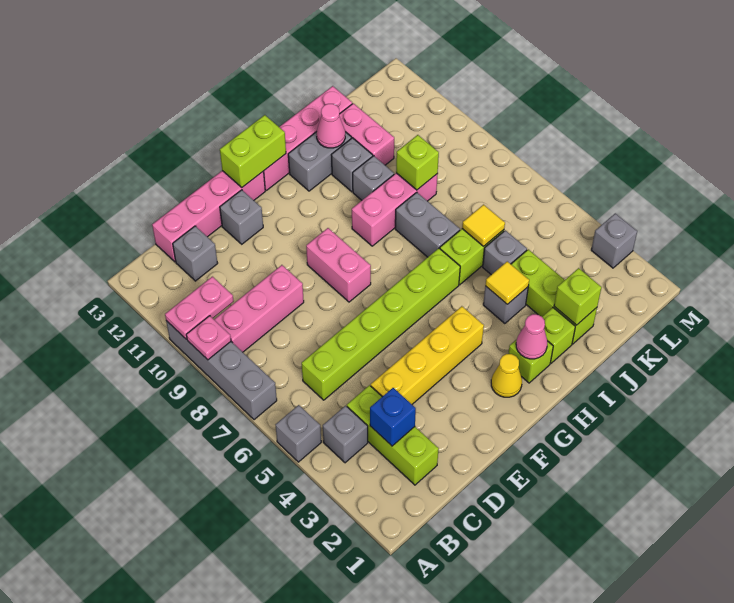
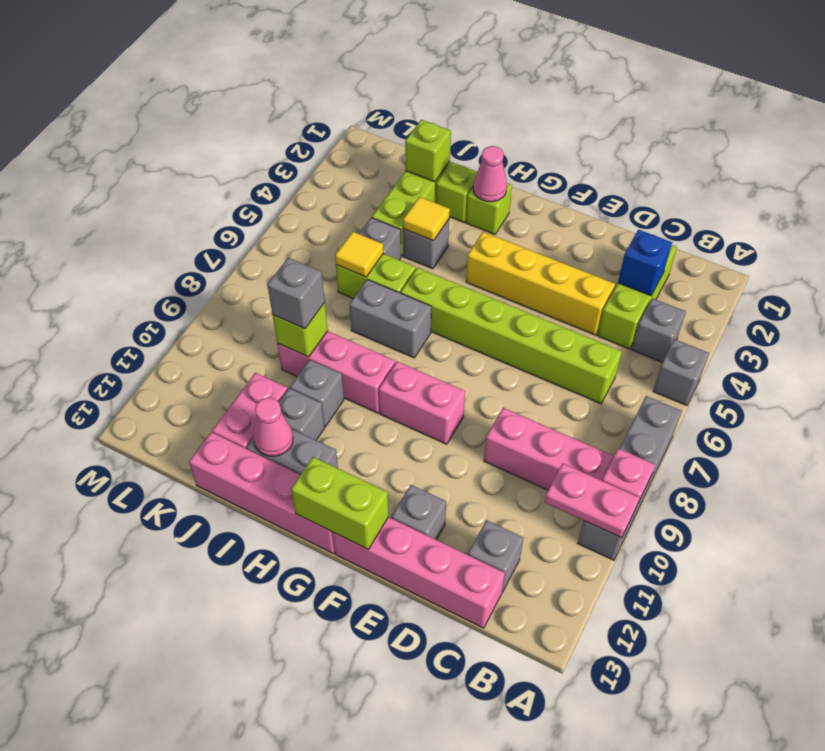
pink 1x2 brick [306,228,371,302] -> pink 1x2 brick turned to [379,362,465,444]
yellow 1x1 cone [491,354,522,397] -> none
grey 1x2 brick [395,192,460,257] -> grey 1x2 brick turned to [349,279,431,358]
grey 1x1 brick [591,213,637,268] -> grey 1x1 brick moved to [267,258,325,329]

